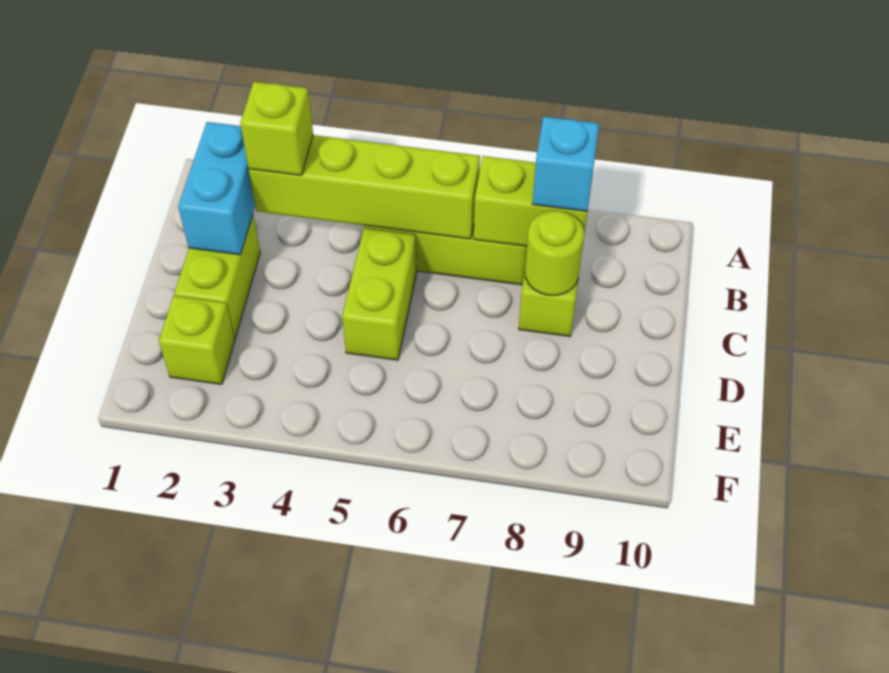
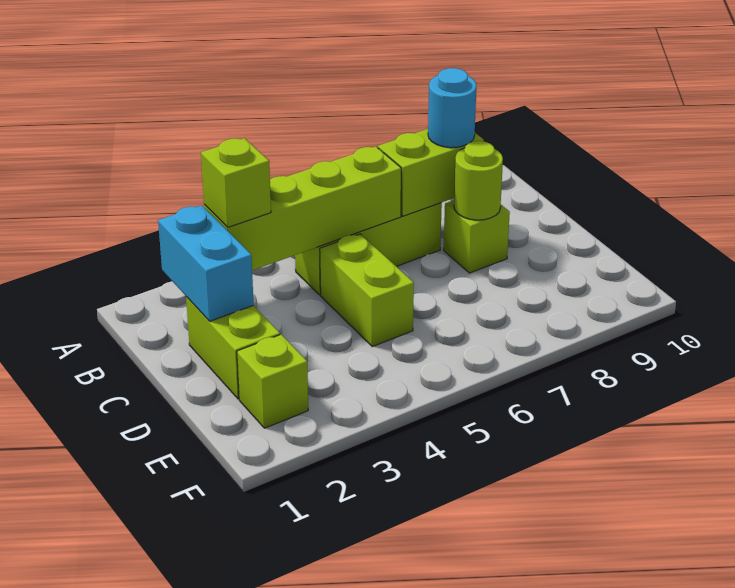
cyan 1x1 brick [532,117,599,212] -> cyan 1x1 round brick [428,68,476,148]

